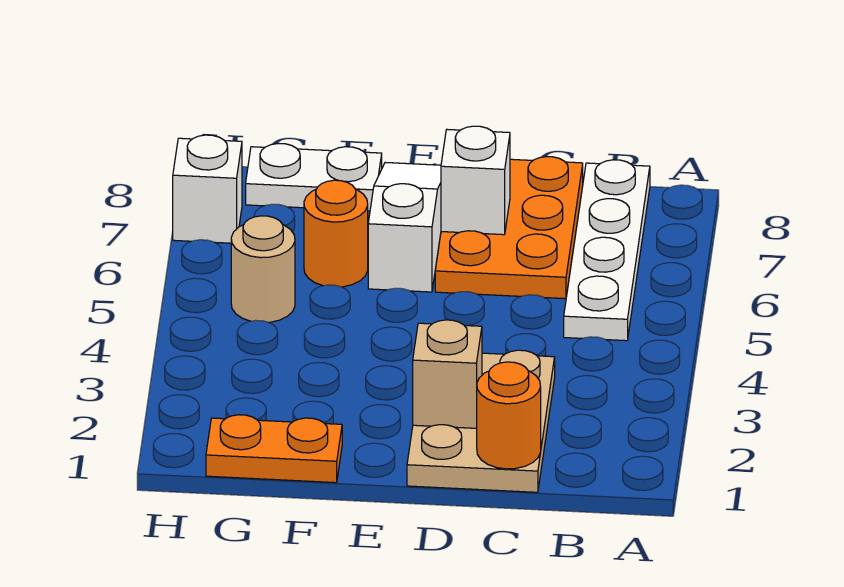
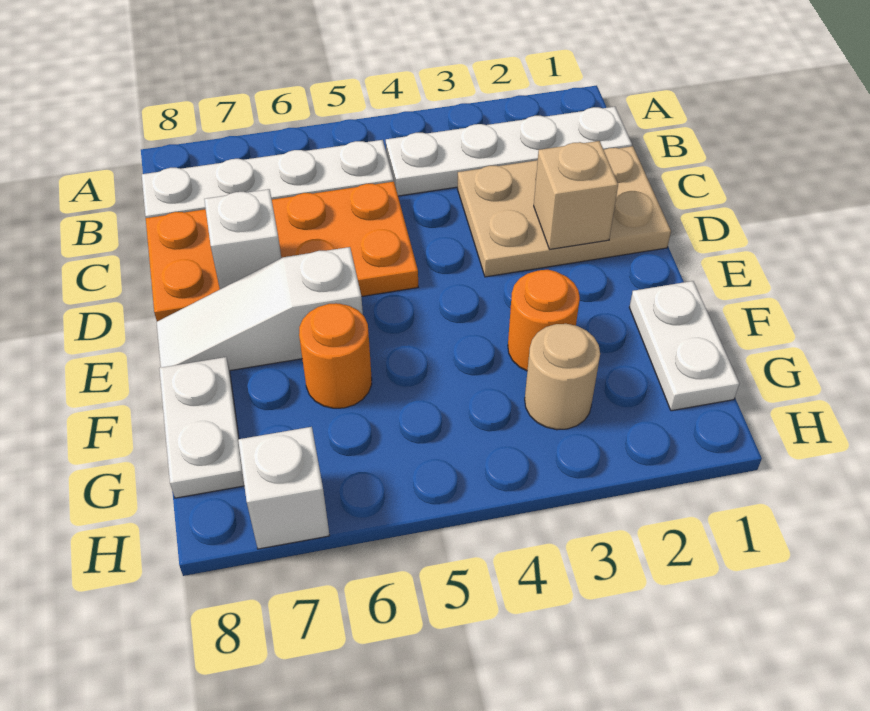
none -> white 1x4 plate [386,107,632,196]
orange 1x1 round brick [477,362,541,469] -> orange 1x1 round brick moved to [508,270,580,371]
orange 2x3 plate [435,157,583,299] -> orange 2x4 plate [146,182,418,321]
orange 1x2 plate [206,415,342,483] -> white 1x2 plate [629,281,739,411]
tan 1x1 round brick [231,216,295,322] -> tan 1x1 round brick moved to [525,324,600,430]

